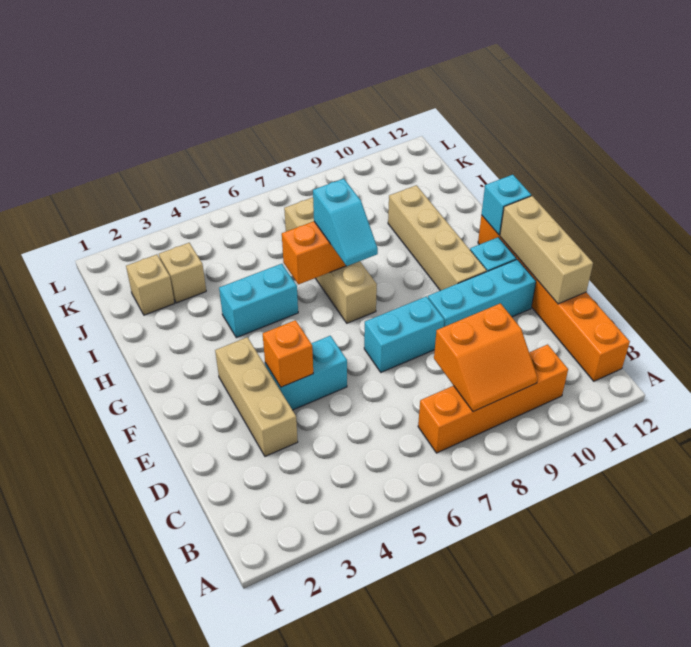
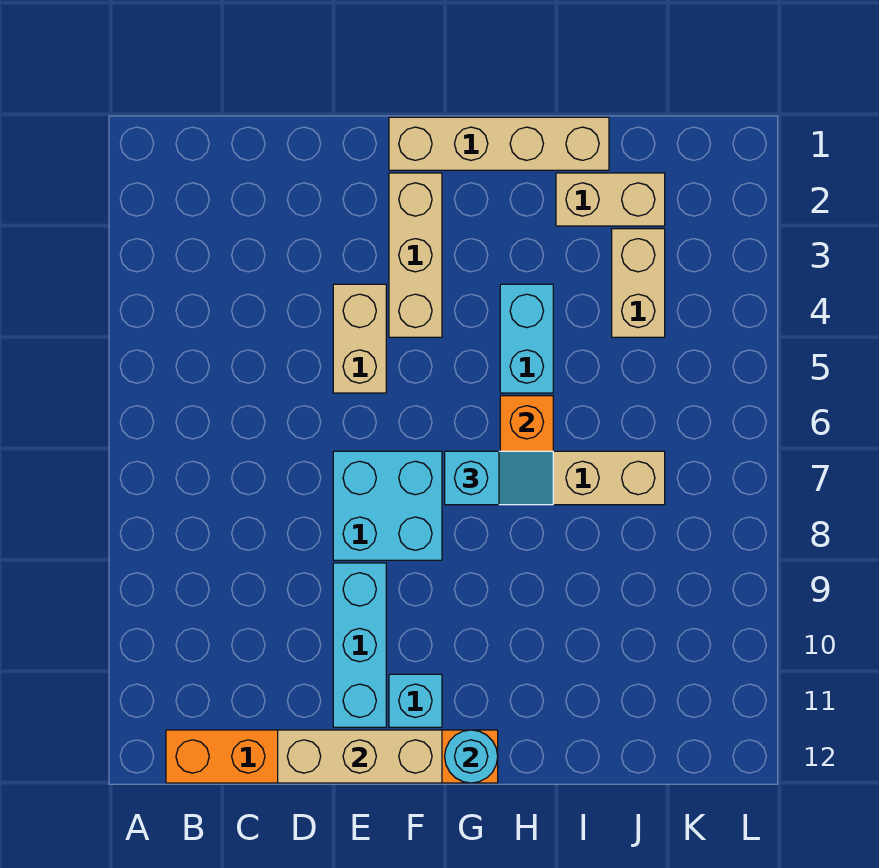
orange 1x4 brick [418,344,568,453] -> none
orange 2x2 slope [434,303,538,412] -> none
tan 1x3 brick [215,337,298,456] -> tan 1x3 brick turned to [389,173,442,337]
cyan 1x2 brick [265,336,347,410] -> tan 1x2 brick [333,284,386,393]
orange 1x1 brick [263,320,313,387] -> none
cyan 1x2 brick [364,296,444,372] -> cyan 2x2 brick [333,451,442,560]
tan 1x4 brick [388,185,487,291] -> tan 1x4 brick moved to [389,117,609,170]
cyan 1x2 slope [313,179,378,266] -> cyan 1x2 slope turned to [445,451,553,505]
cyan 1x1 brick [481,175,531,235] -> cyan 1x1 round brick [445,730,498,783]
tan 1x1 brick [126,255,175,315] -> tan 1x2 brick [556,173,665,226]
tan 1x1 brick [159,243,206,303] -> tan 1x2 brick [612,229,665,337]

